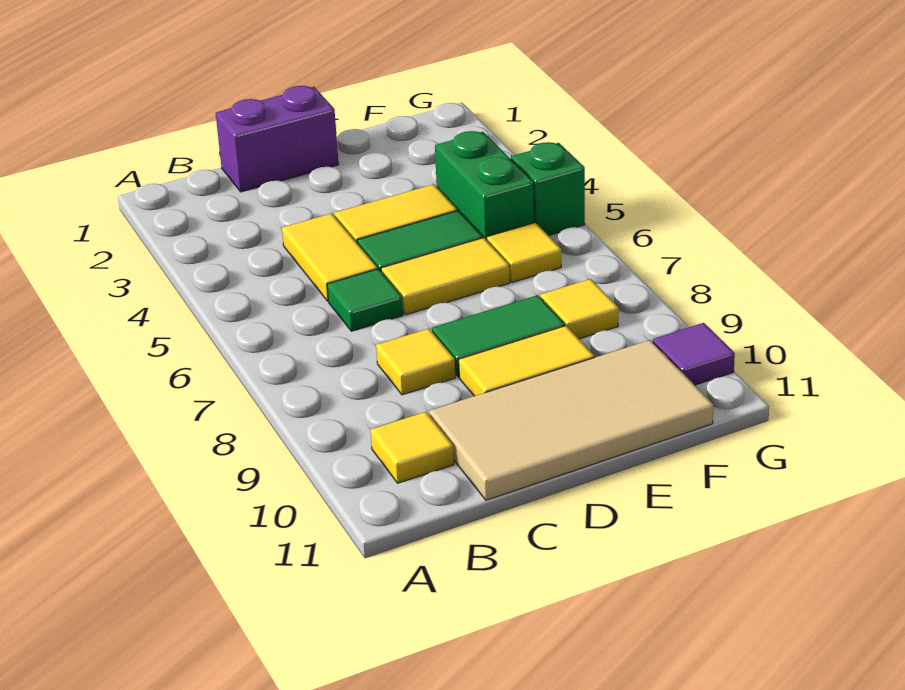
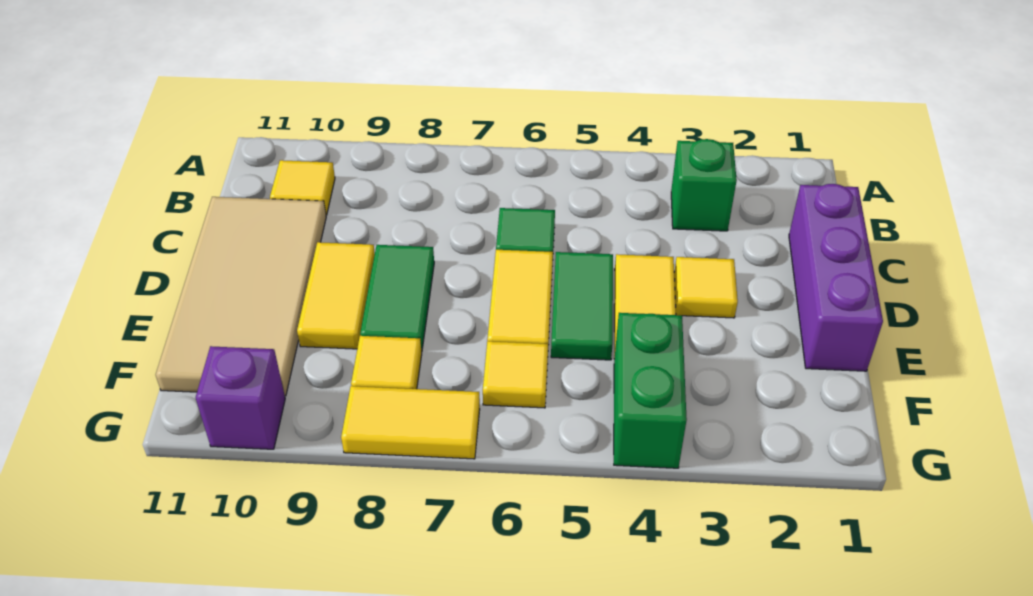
purple 1x2 brick [216,86,339,192] -> purple 1x3 brick [789,184,883,371]
yellow 1x2 tile [282,213,377,301] -> yellow 1x2 tile moved to [341,386,480,459]
yellow 1x1 tile [376,329,455,395] -> yellow 1x1 tile moved to [674,257,738,318]
green 1x2 brick [435,131,534,240] -> green 1x2 brick turned to [614,313,687,468]
green 1x1 brick [511,142,585,236] -> green 1x1 brick moved to [671,139,737,231]
purple 1x1 tile [653,323,735,385] -> purple 1x1 brick [196,346,285,449]

